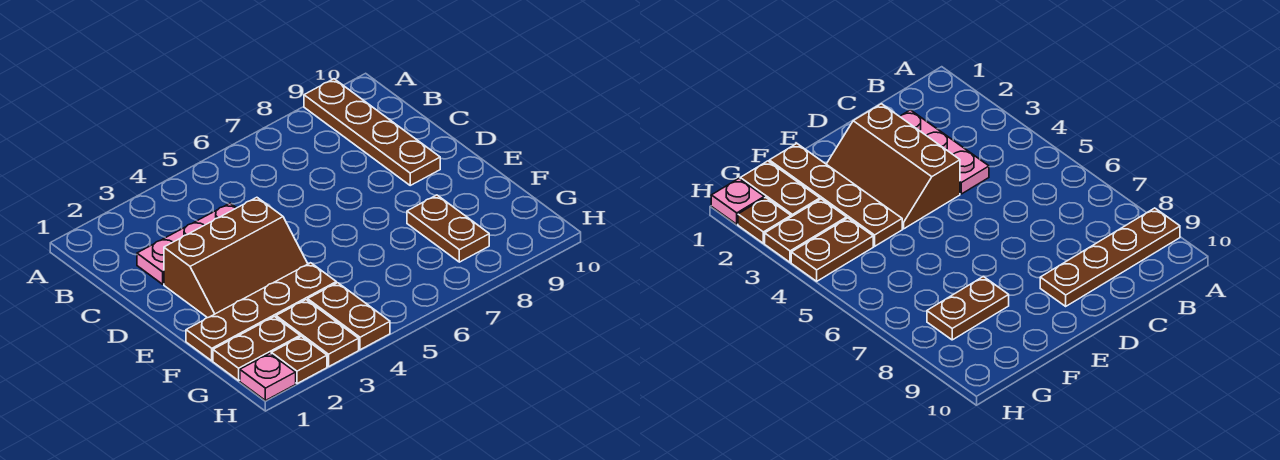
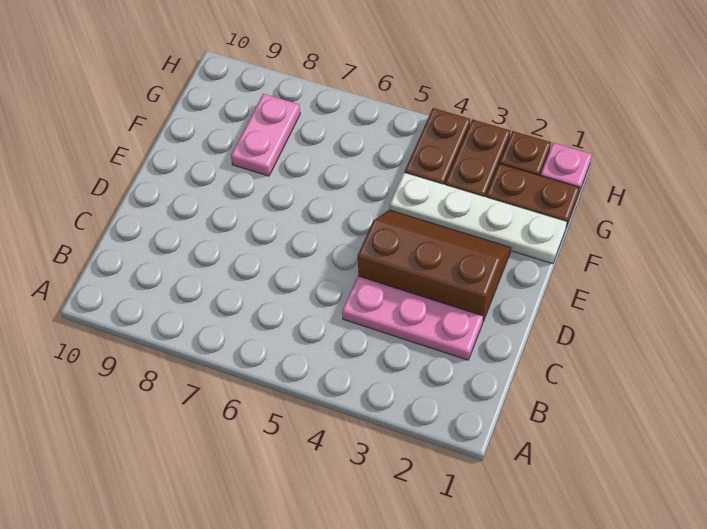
brown 1x4 plate [304,79,440,185] -> none
brown 1x4 plate [186,263,336,361] -> white 1x4 plate [390,172,567,264]
brown 1x2 plate [407,195,489,262] -> pink 1x2 plate [231,94,300,176]

